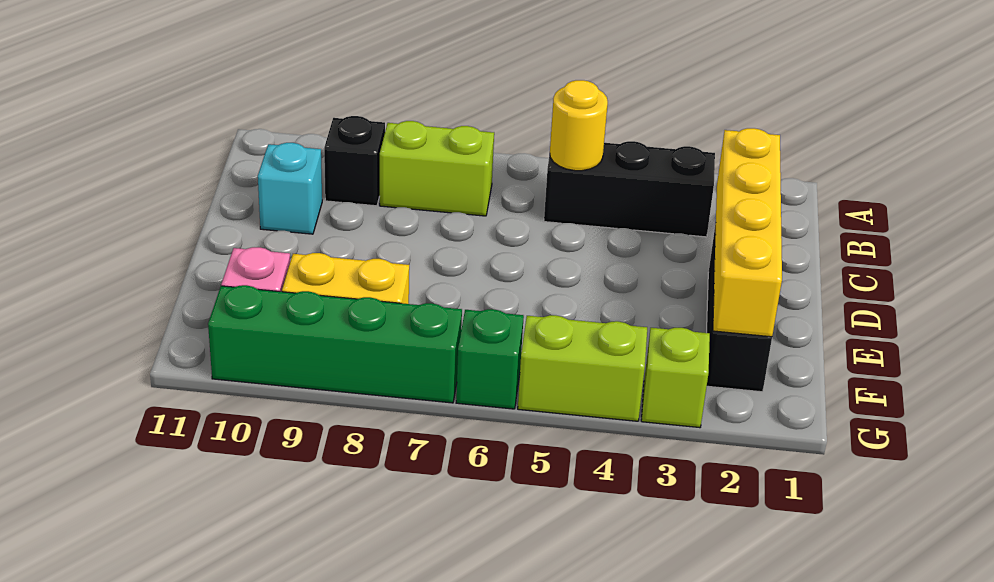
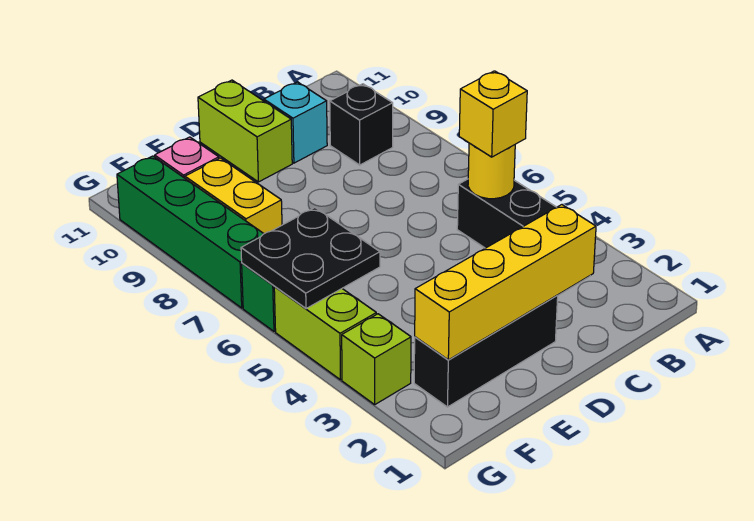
none -> yellow 1x1 brick [459,71,527,157]
lime 1x2 brick [380,121,494,216] -> lime 1x2 brick moved to [198,80,292,182]
none -> black 2x2 plate [241,208,380,309]

